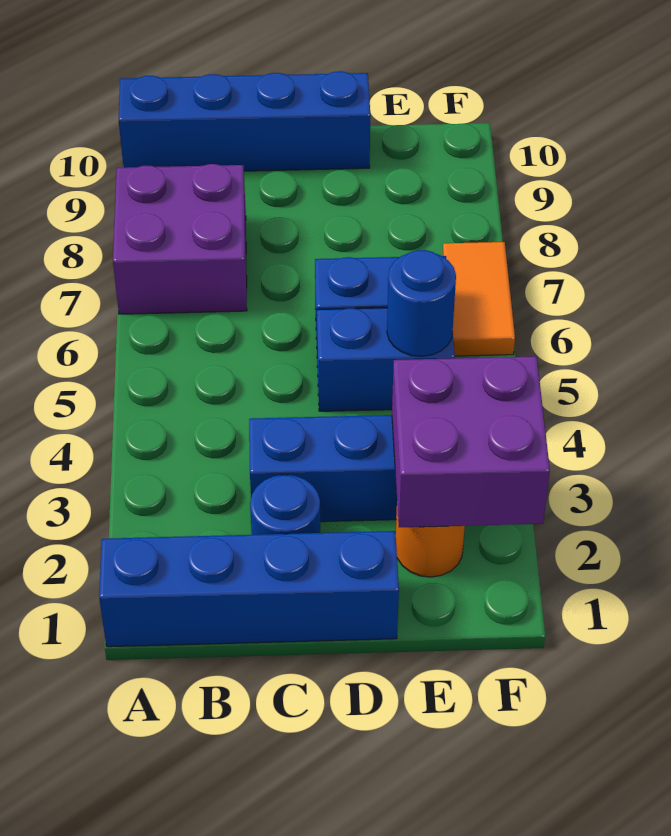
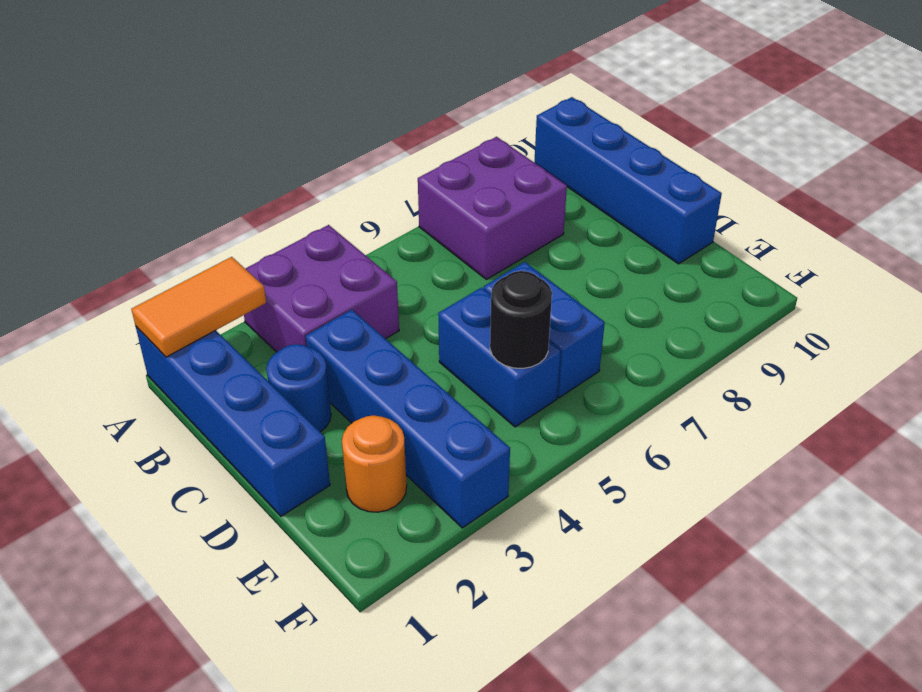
purple 2x2 brick [392,356,550,527] -> purple 2x2 brick moved to [244,225,399,352]
blue 1x1 round brick [387,250,456,356] -> black 1x1 round brick [490,271,552,369]
orange 1x2 tile [443,242,515,356] -> orange 1x2 tile moved to [131,257,266,357]

